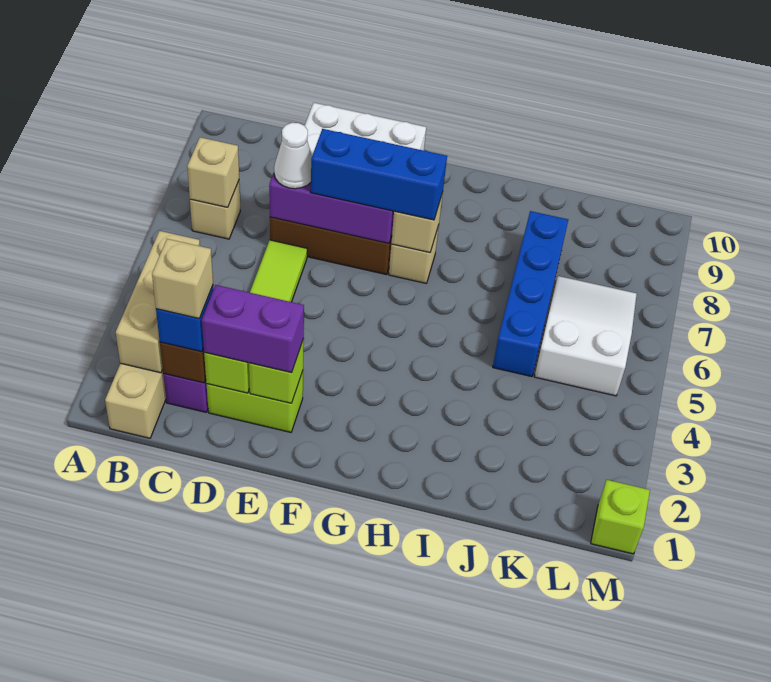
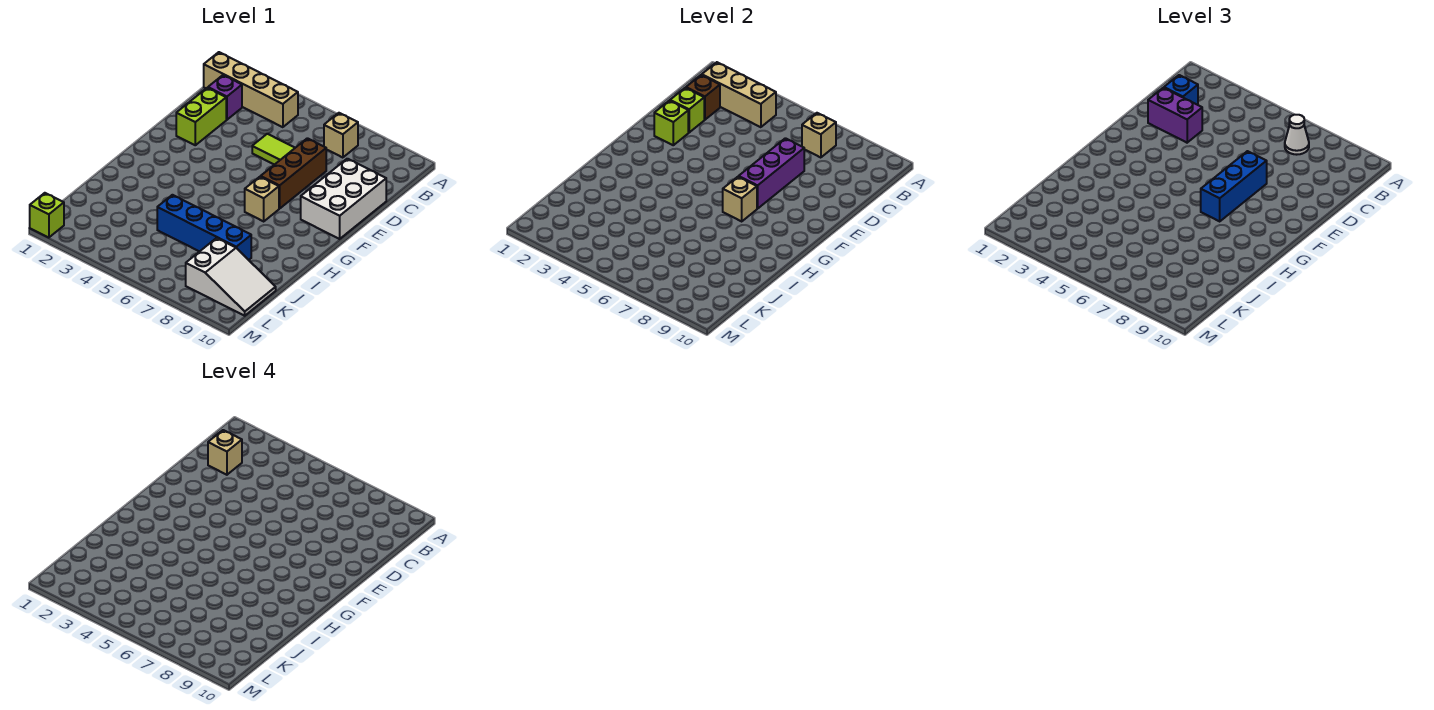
purple 1x2 brick [202,285,304,373] -> purple 1x2 brick turned to [1148,88,1202,143]
white 1x1 cone [274,123,312,189] -> white 1x1 cone moved to [1285,115,1309,155]
white 2x3 slope [535,276,637,396] -> white 2x3 slope moved to [186,238,276,316]

